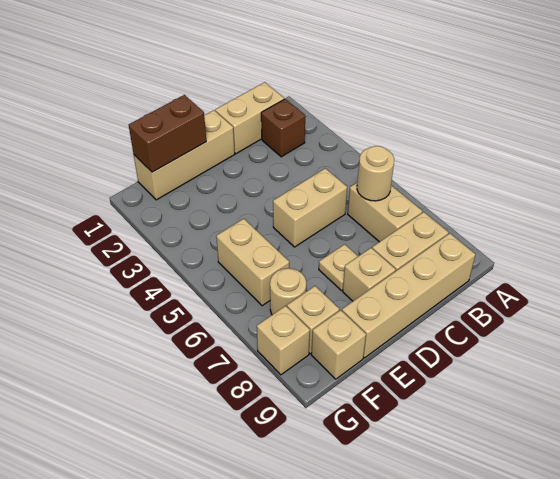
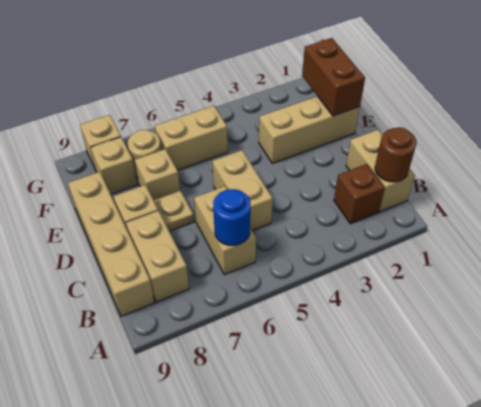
none -> brown 1x1 round brick [375,127,417,182]
tan 1x2 brick [348,183,422,242] -> tan 1x2 brick turned to [194,186,256,275]
tan 1x1 round brick [357,146,394,201] -> blue 1x1 round brick [213,189,251,245]
tan 1x3 brick [134,110,235,200] -> tan 1x3 brick turned to [259,96,360,163]
tan 1x1 brick [311,310,366,379] -> tan 1x1 brick moved to [135,149,180,200]

